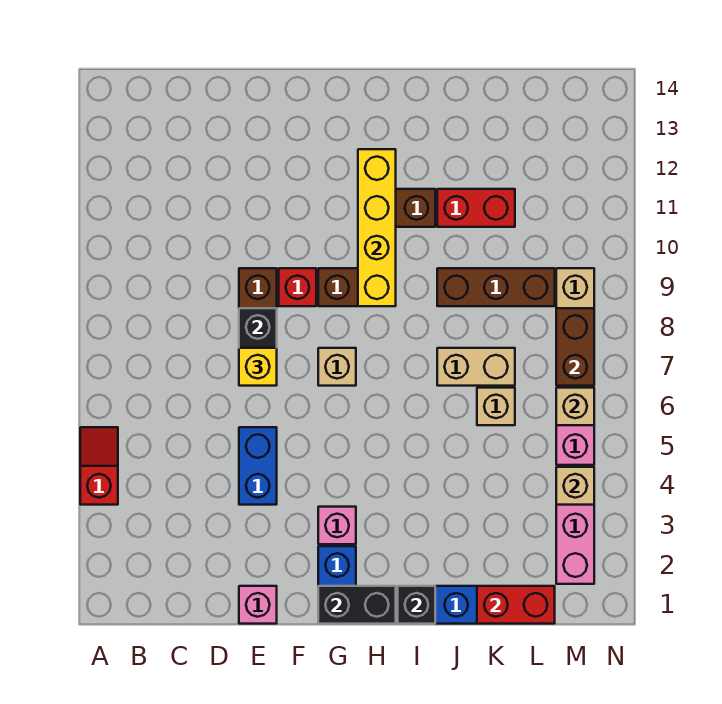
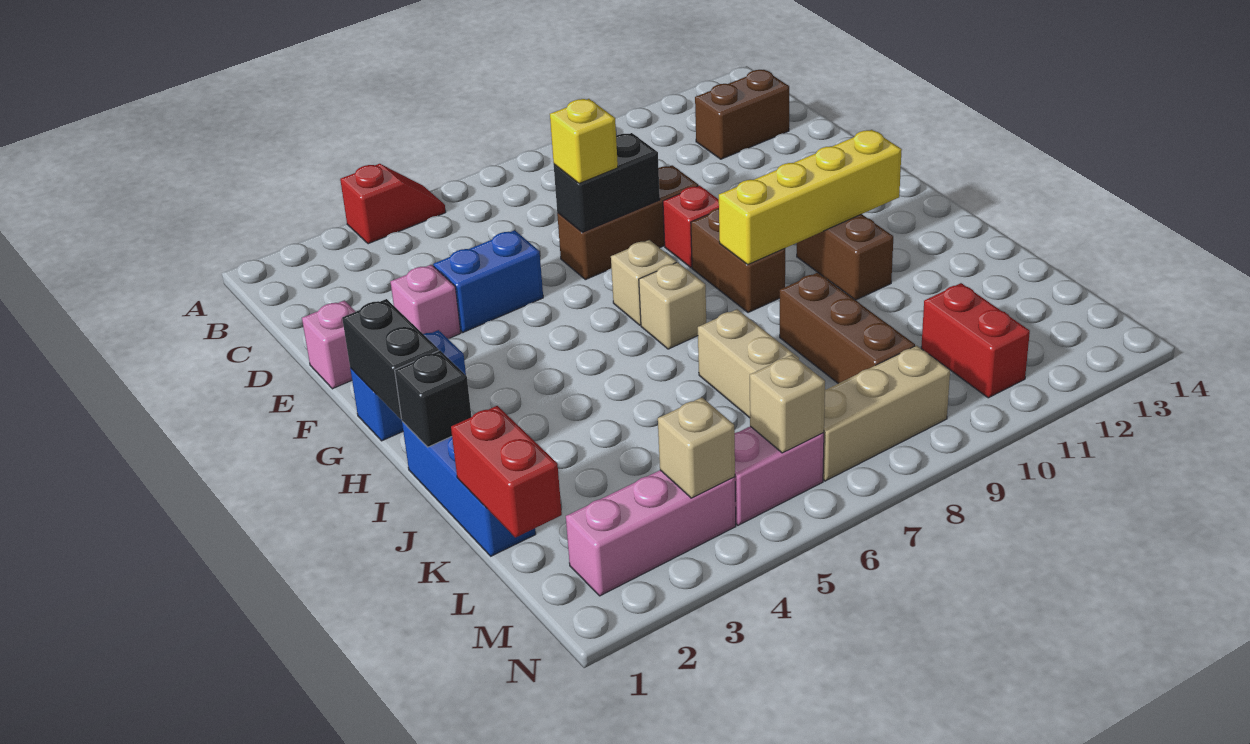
pink 1x1 brick [318,507,356,544] -> pink 1x1 brick moved to [390,265,461,339]
red 1x2 brick [437,189,515,227] -> red 1x2 brick moved to [921,283,1030,398]
tan 1x1 brick [477,388,515,425] -> tan 1x1 brick moved to [639,262,706,349]
brown 1x2 brick [556,308,594,386] -> brown 1x2 brick moved to [695,70,789,159]

